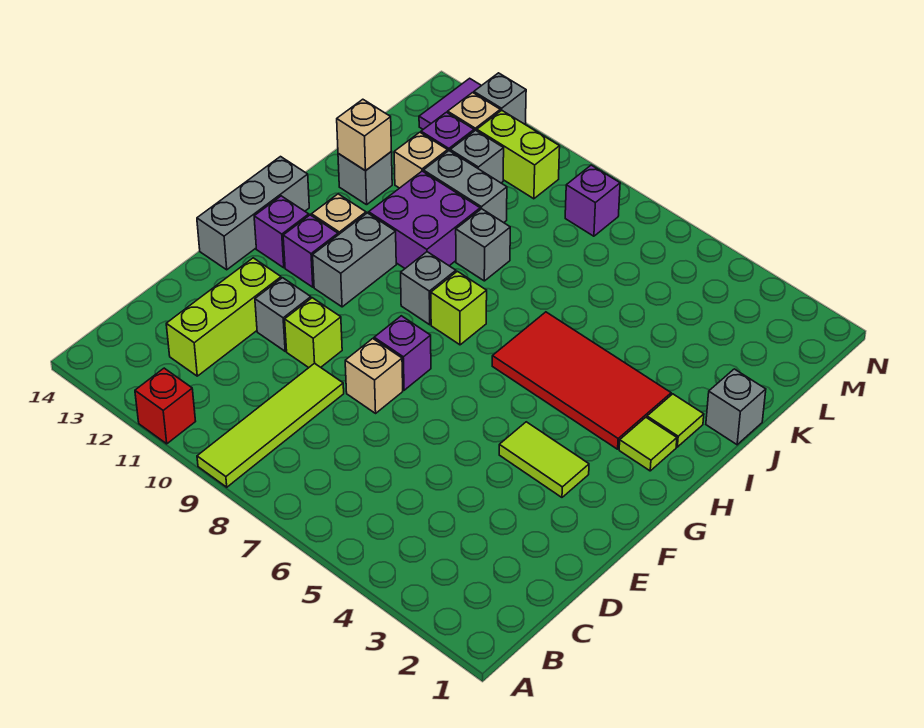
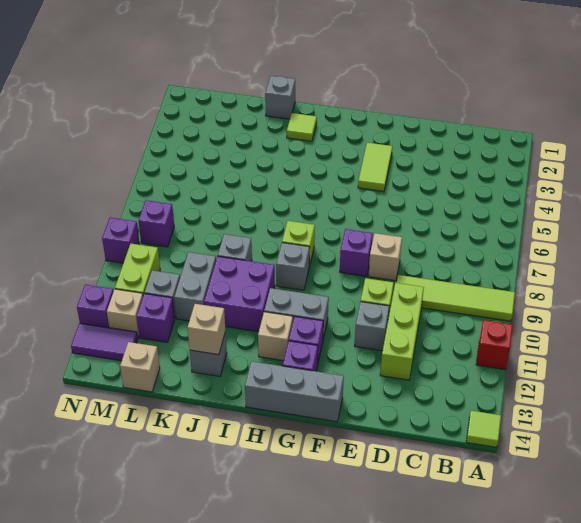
lime 1x3 brick [166,258,281,376] -> lime 1x3 brick turned to [380,283,424,380]
lime 1x1 tile [619,417,677,471] -> lime 1x1 tile moved to [466,411,501,447]
red 2x4 tile [492,312,671,449] -> none
tan 1x1 brick [394,132,448,188] -> tan 1x1 brick moved to [120,342,160,392]
none -> purple 1x1 brick [102,218,140,263]
grey 1x1 brick [474,73,526,124] -> purple 1x1 brick [77,285,113,328]

